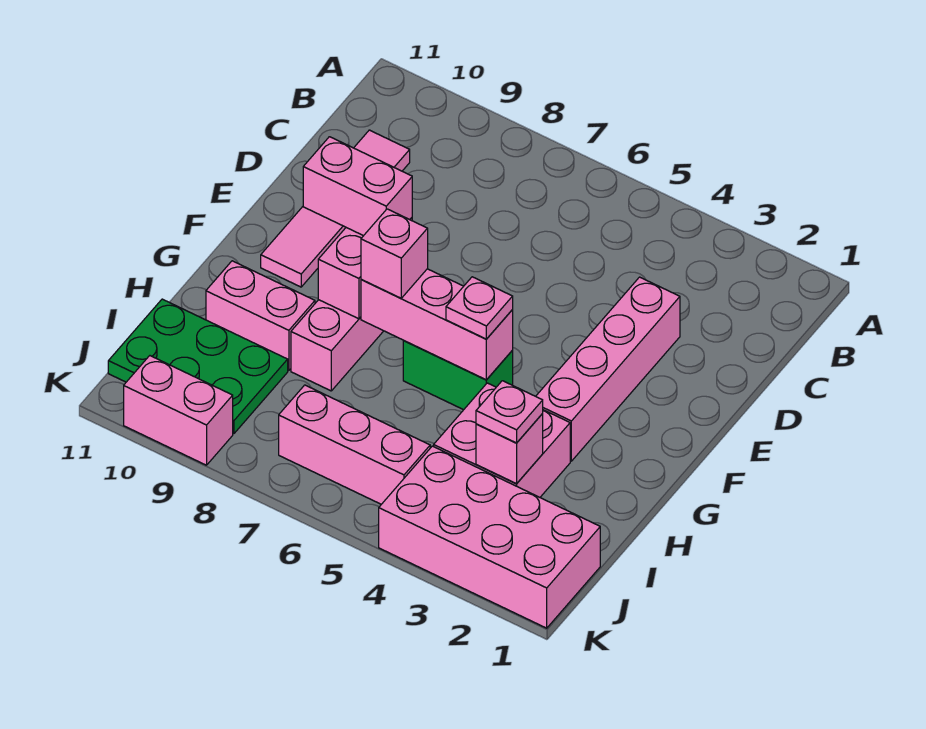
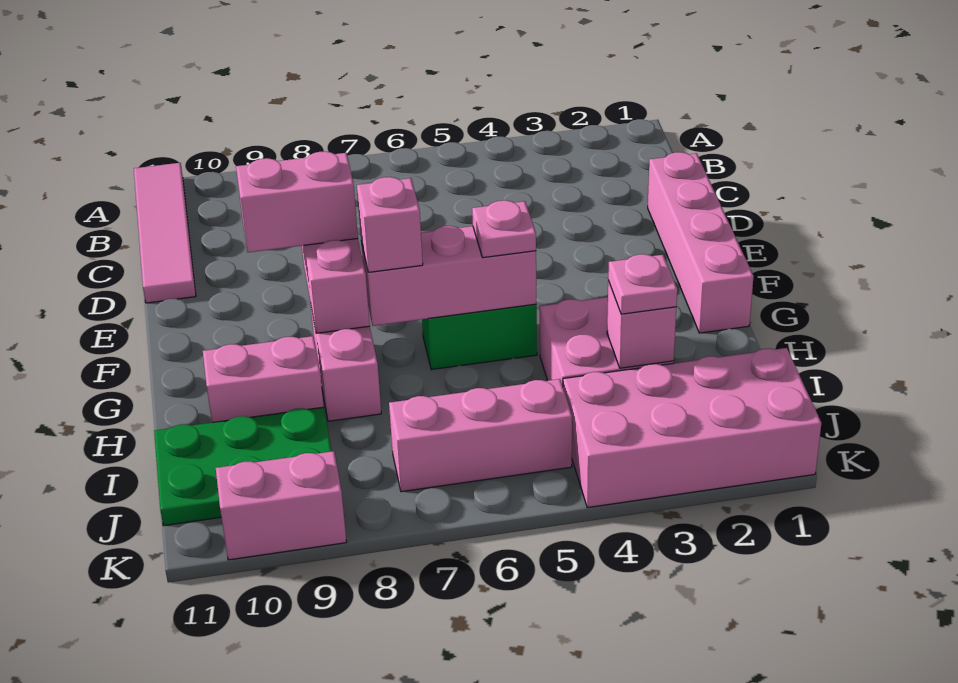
pink 1x4 tile [261,130,410,287] -> pink 1x4 tile moved to [134,163,196,303]
pink 1x4 brick [536,277,680,461] -> pink 1x4 brick moved to [648,152,754,333]

